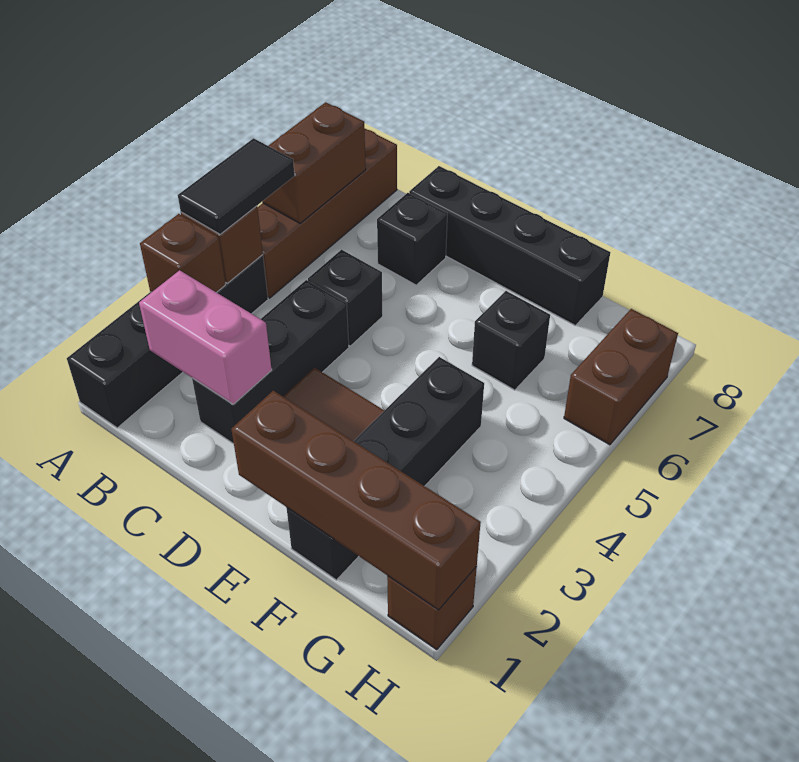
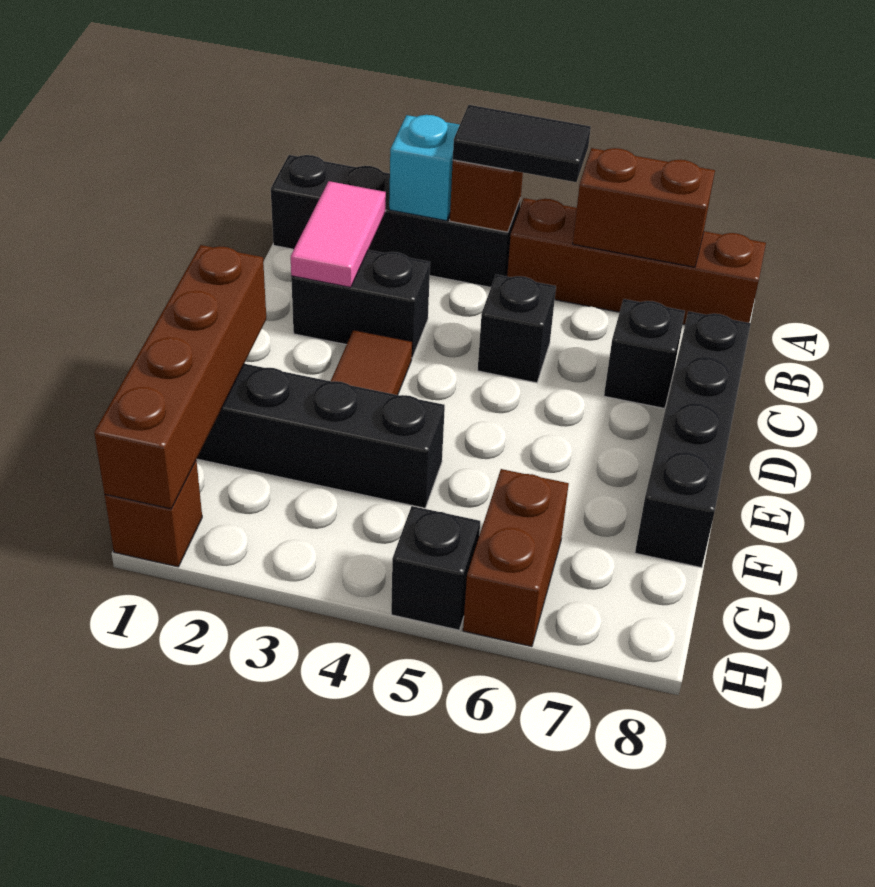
brown 1x1 brick [140,214,226,293] -> cyan 1x1 brick [389,115,460,221]
pink 1x2 brick [139,270,272,404] -> pink 1x2 tile [291,181,386,287]
black 1x3 brick [192,280,349,444] -> black 1x2 brick [291,250,430,358]
black 1x1 brick [472,291,550,390] -> black 1x1 brick moved to [391,506,480,630]
brown 1x2 brick [564,309,678,445] -> brown 1x2 brick turned to [463,469,569,647]

